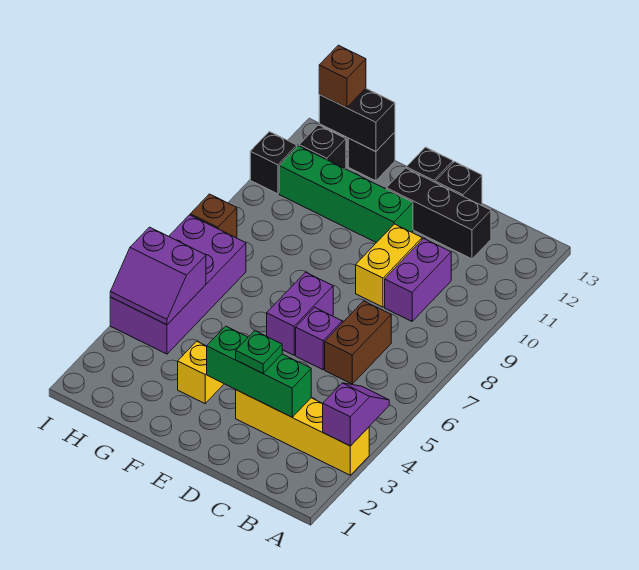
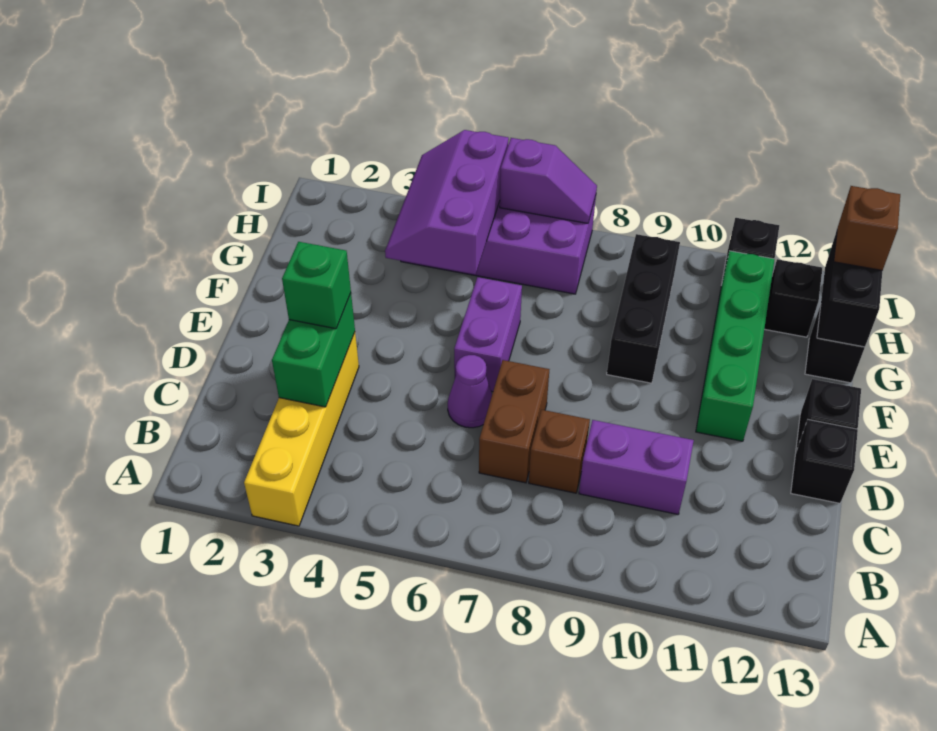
purple 1x2 slope [323,383,389,446] -> purple 1x2 slope moved to [500,138,597,223]
green 1x3 brick [207,326,311,417] -> green 1x2 brick [272,293,355,407]
brown 1x2 brick [325,301,391,384] -> brown 1x2 brick turned to [479,360,549,483]
black 1x3 brick [386,168,491,259] -> black 1x3 brick moved to [607,234,680,383]
green 1x1 plate [236,331,282,373] -> green 1x1 brick [282,242,351,329]
purple 1x1 brick [296,307,342,370] -> purple 1x1 cone [448,355,492,428]
yellow 1x2 brick [356,224,422,307] -> none
purple 1x2 brick [267,272,333,355] -> purple 1x2 brick turned to [454,277,522,392]
yellow 1x1 brick [178,341,224,403] -> none
purple 2x2 slope [110,227,206,325] -> purple 2x3 slope [385,130,509,274]
brown 1x1 brick [190,194,237,238] -> brown 1x1 brick moved to [529,410,590,493]

